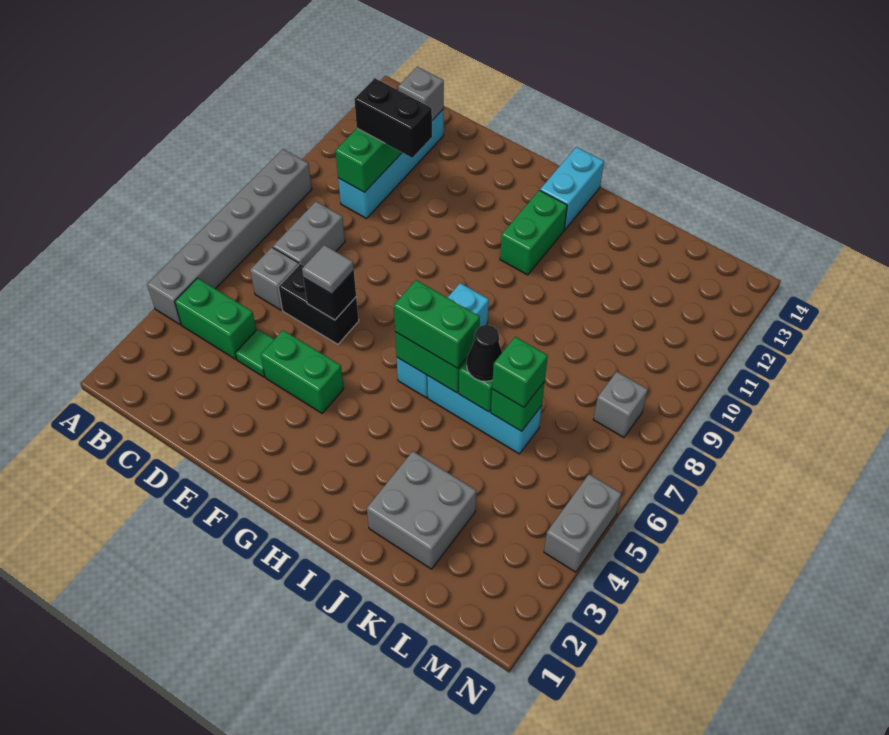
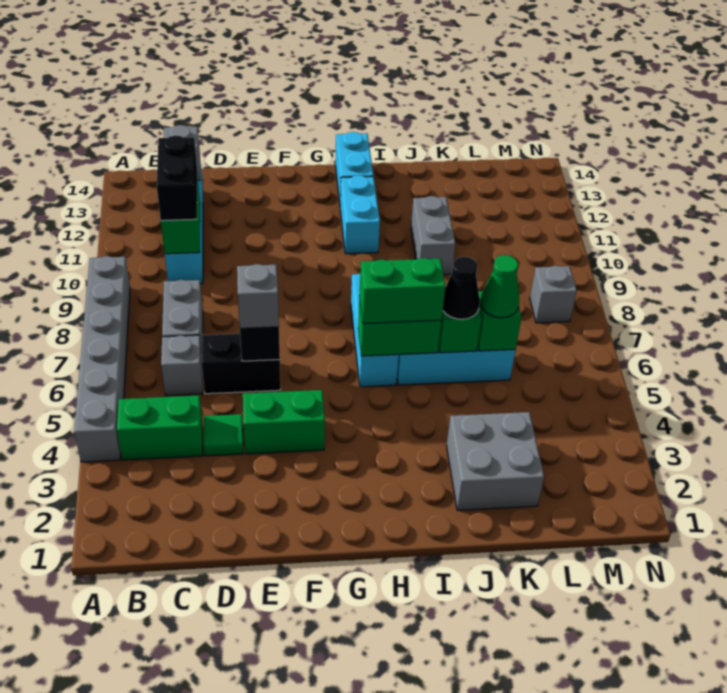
black 1x2 brick [354,78,432,158] -> black 1x2 brick turned to [157,135,197,221]
grey 1x1 tile [302,245,354,294] -> grey 1x1 brick [237,264,279,328]
green 1x2 brick [500,190,567,275] -> cyan 1x2 brick [340,175,380,254]
green 1x1 brick [492,337,548,407] -> green 1x1 cone [481,255,519,318]
grey 1x2 brick [544,474,621,572] -> grey 1x2 brick moved to [411,196,455,275]

